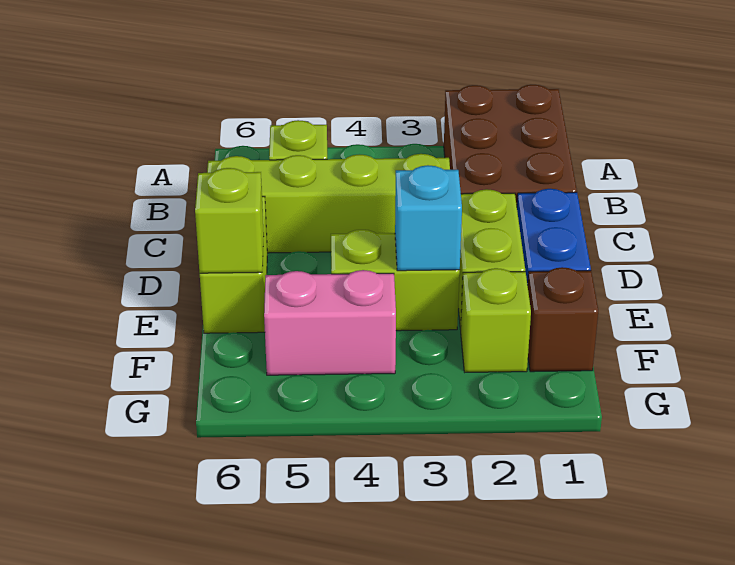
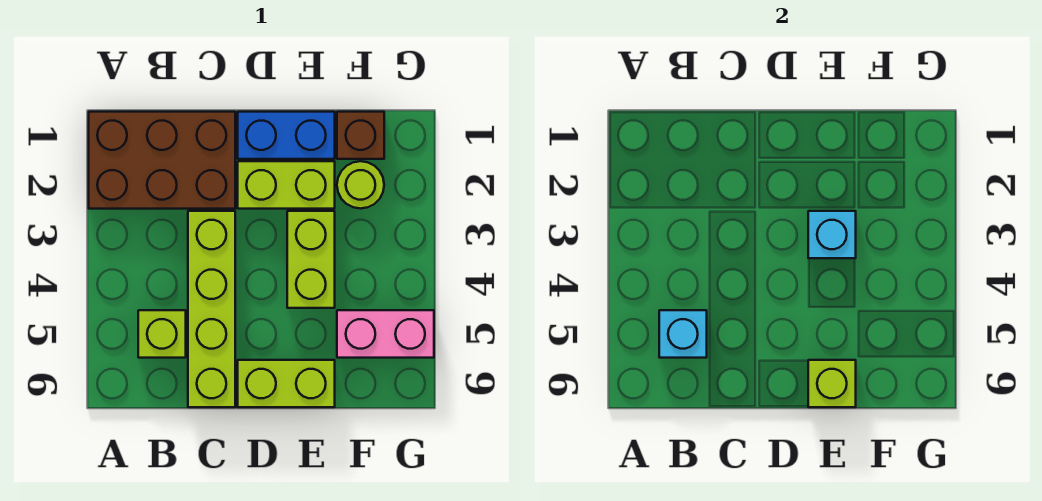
none -> cyan 1x1 brick [659,310,707,358]
lime 1x1 brick [460,268,531,372] -> lime 1x1 round brick [337,161,384,209]
pink 1x2 brick [264,270,396,375] -> pink 1x2 brick turned to [337,310,434,358]

